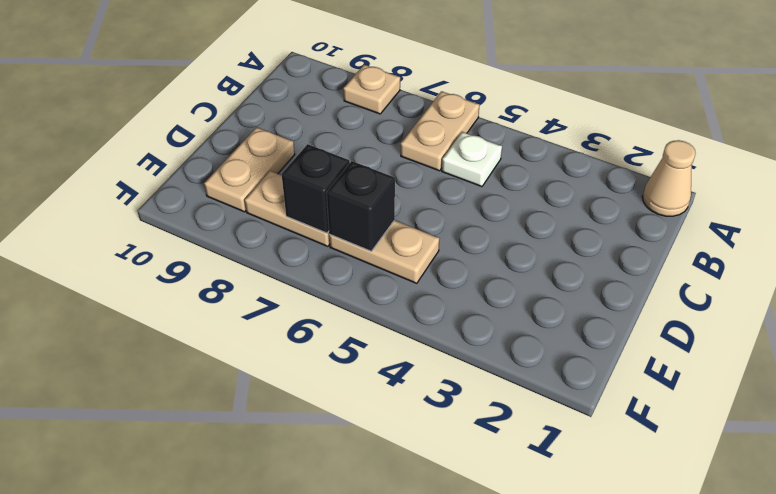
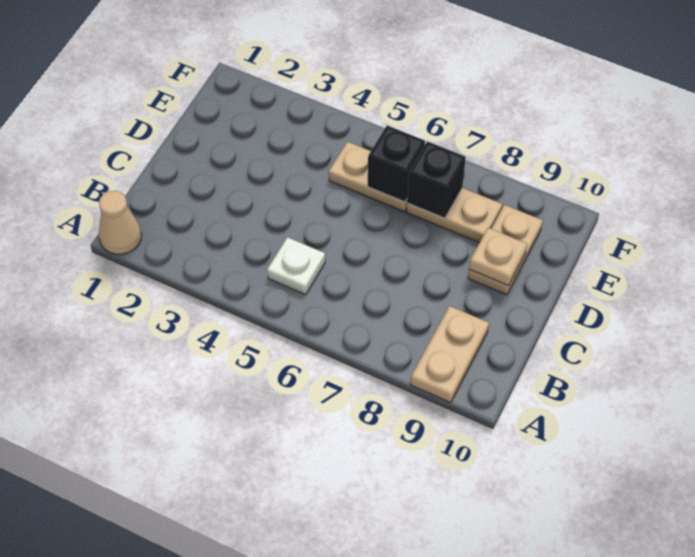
tan 1x2 plate [401,91,480,171] -> tan 1x2 plate moved to [410,306,489,403]
tan 1x1 plate [343,65,400,114] -> tan 1x1 plate moved to [469,228,527,286]

